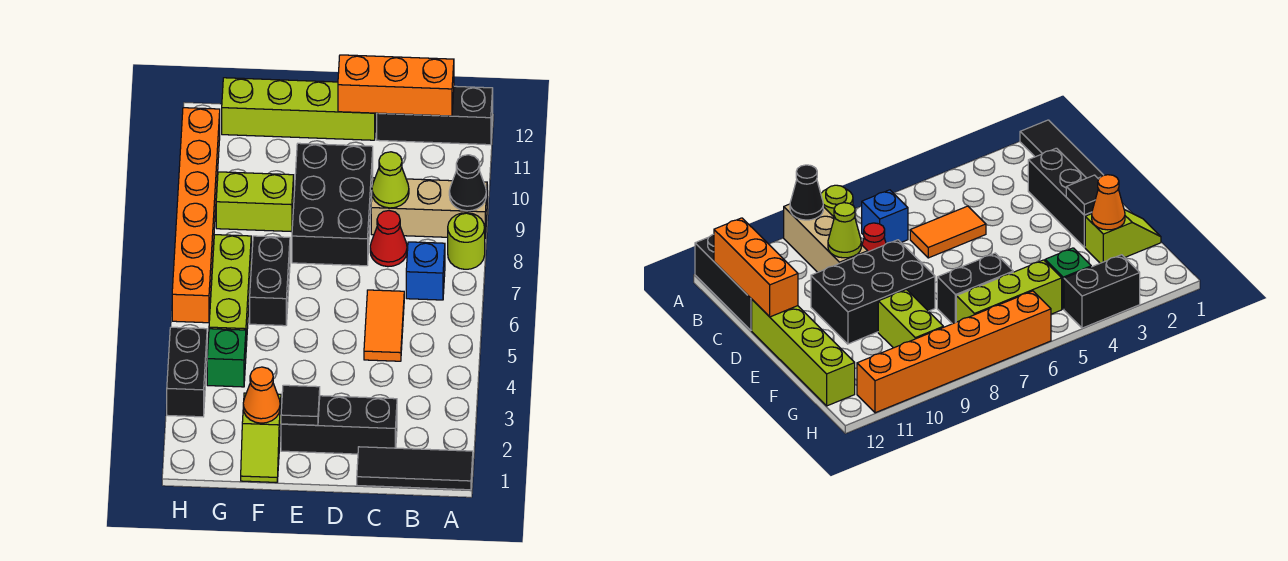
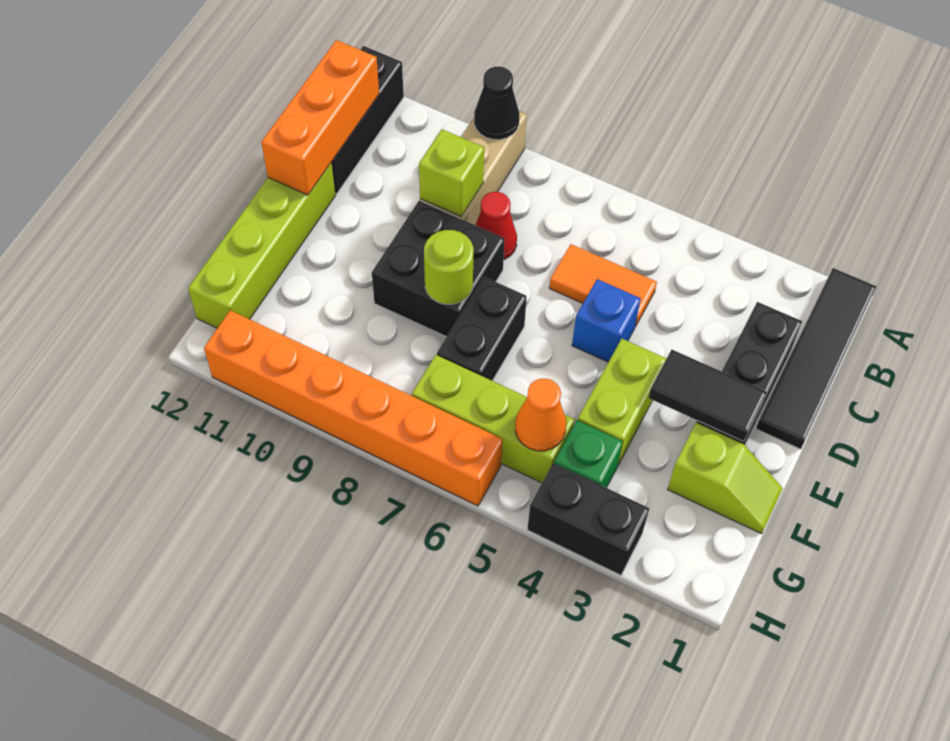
black 1x3 tile [357,447,473,490] -> black 1x4 tile [756,268,876,449]
lime 1x1 round brick [448,213,485,269] -> lime 1x1 round brick moved to [424,230,474,304]
blue 1x1 brick [406,242,445,300] -> blue 1x1 brick moved to [572,279,641,362]
lime 1x1 cone [372,152,409,208] -> lime 1x1 brick [419,129,484,217]
black 2x3 brick [292,143,373,266] -> black 2x2 brick [372,201,505,337]
black 1x1 tile [281,385,320,425] -> black 1x2 tile [649,350,767,442]
orange 1x1 cone [243,367,280,423] -> orange 1x1 cone moved to [515,379,566,451]
black 1x2 brick [250,236,290,326] -> black 1x2 brick turned to [437,277,527,381]
lime 1x2 brick [216,172,294,232] -> lime 1x2 brick moved to [578,339,667,466]

